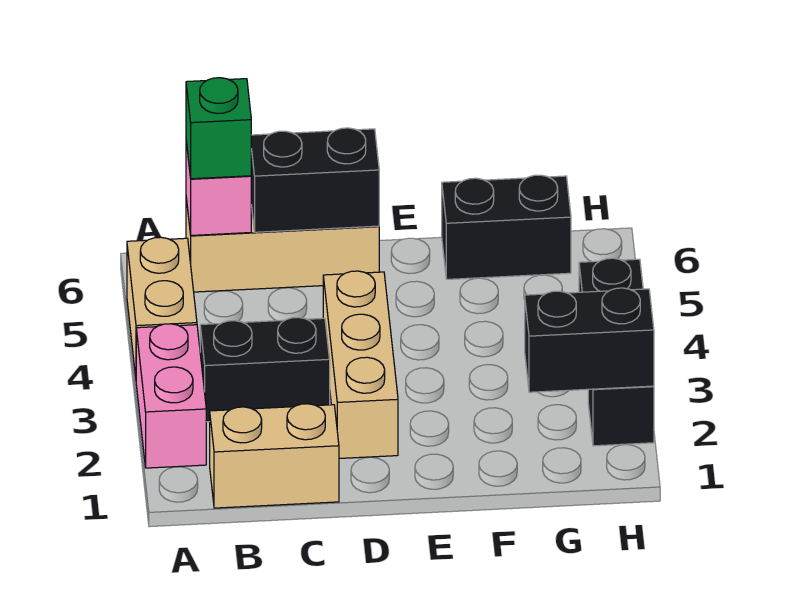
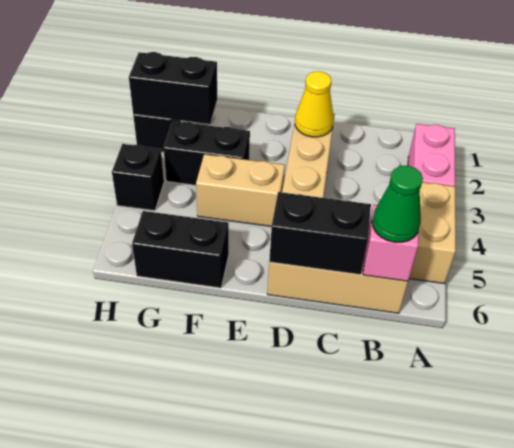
tan 1x2 brick [210,404,339,508] -> tan 1x2 brick moved to [196,154,285,226]
black 1x2 brick [200,317,330,422] -> black 1x2 brick moved to [164,121,250,185]
green 1x1 brick [186,78,251,179] -> green 1x1 cone [372,166,423,242]
none -> yellow 1x1 cone [295,72,334,137]

